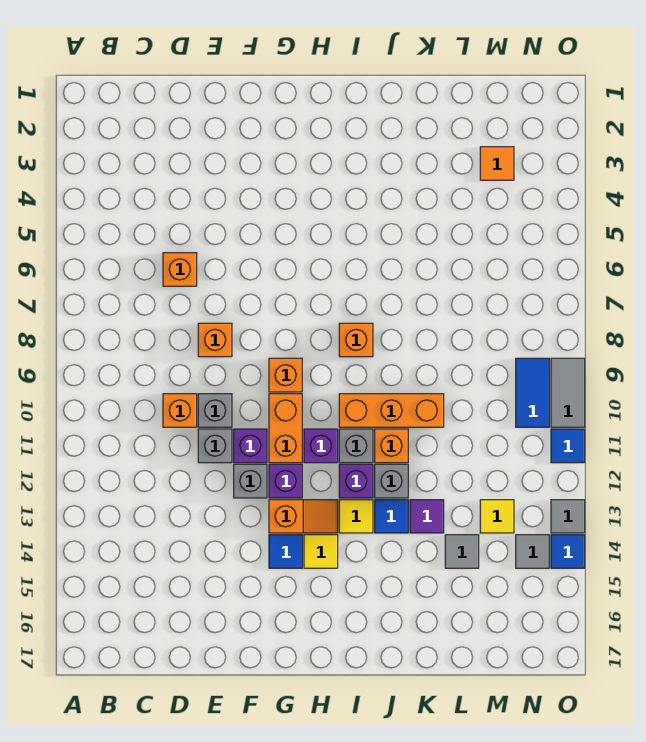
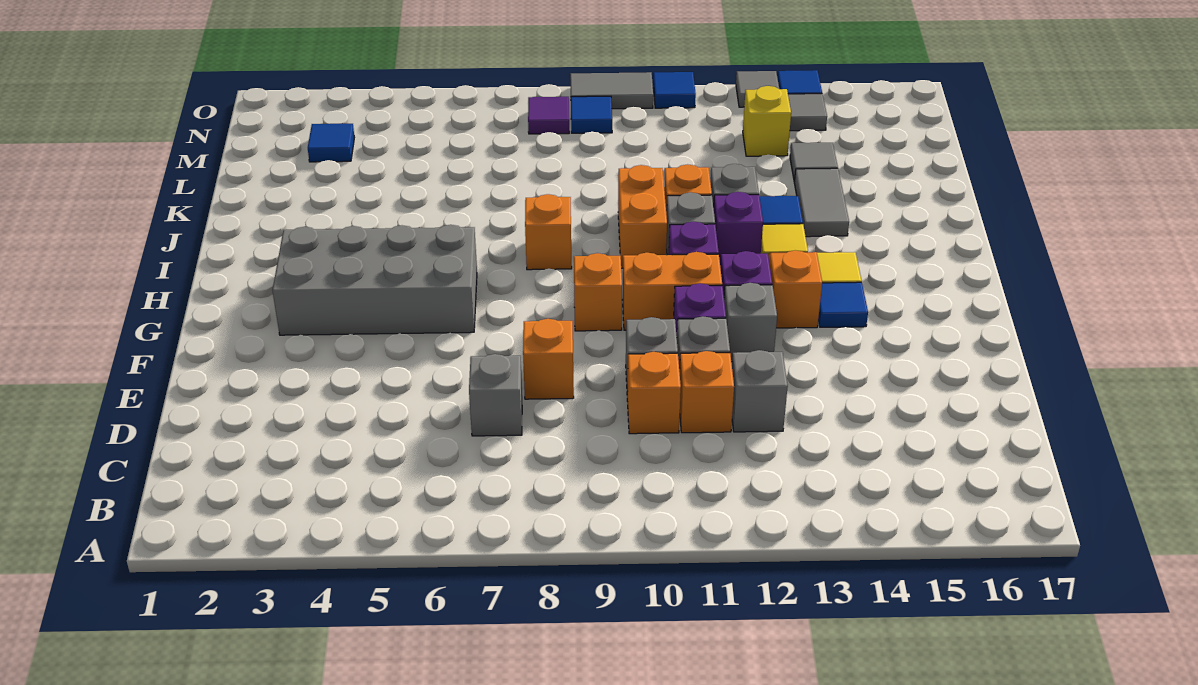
orange 1x1 brick [163,253,197,286] -> orange 1x1 brick moved to [679,351,734,433]
none -> grey 1x1 brick [469,354,522,436]
none -> grey 1x1 brick [732,350,788,432]
none -> grey 2x4 brick [272,225,477,335]
orange 1x3 brick [339,394,444,427] -> orange 1x2 brick [618,165,667,268]
none -> grey 1x2 tile [794,168,849,237]
purple 1x1 tile [410,500,444,533] -> purple 1x1 tile moved to [528,97,569,134]
orange 1x1 tile [480,147,514,180] -> blue 1x1 tile [308,124,354,162]
yellow 1x1 tile [480,500,514,533] -> yellow 1x1 brick [743,86,791,156]
blue 1x2 tile [516,358,549,427] -> blue 1x1 tile [571,96,612,133]

